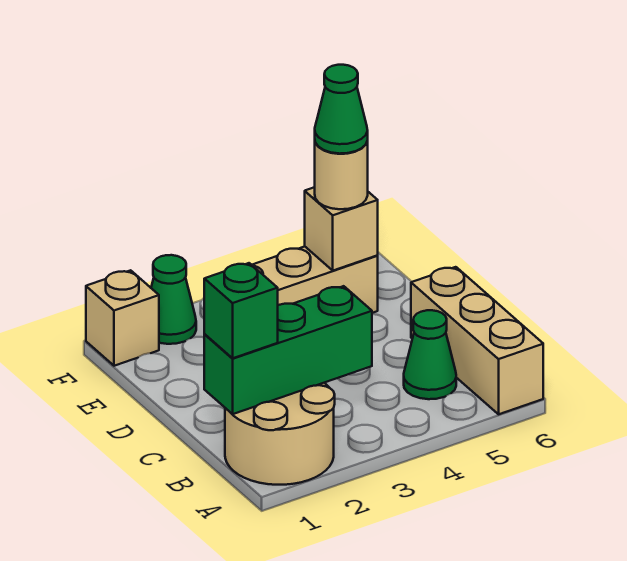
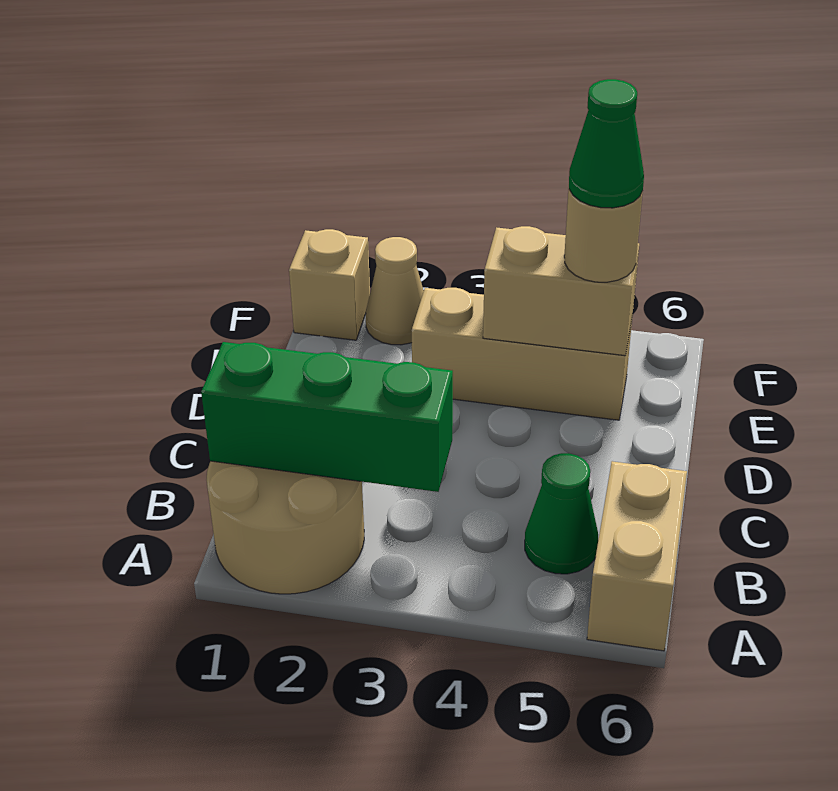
tan 1x3 brick [411,267,543,414] -> tan 1x2 brick [587,461,687,651]
green 1x1 brick [204,263,278,358] -> none
tan 1x1 brick [305,187,378,271] -> tan 1x2 brick [483,226,639,356]
green 1x1 cone [151,255,196,344] -> tan 1x1 cone [366,237,424,345]

